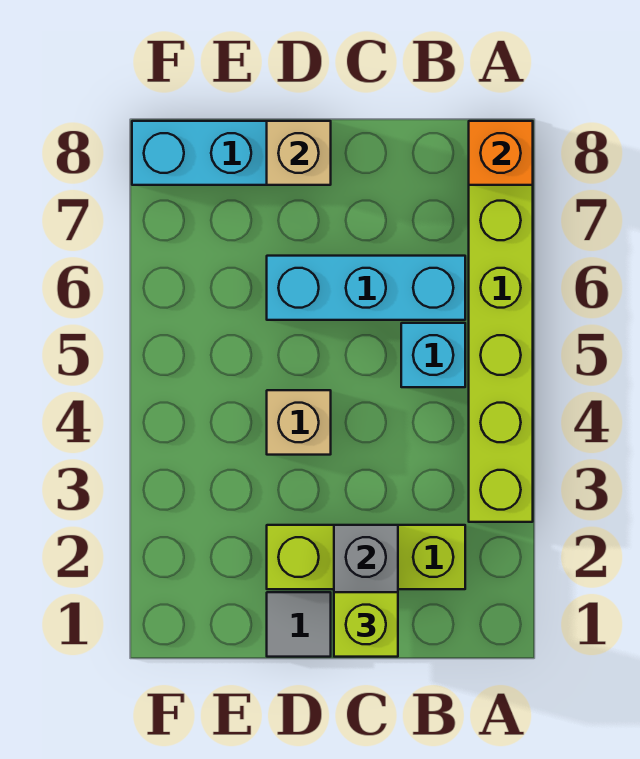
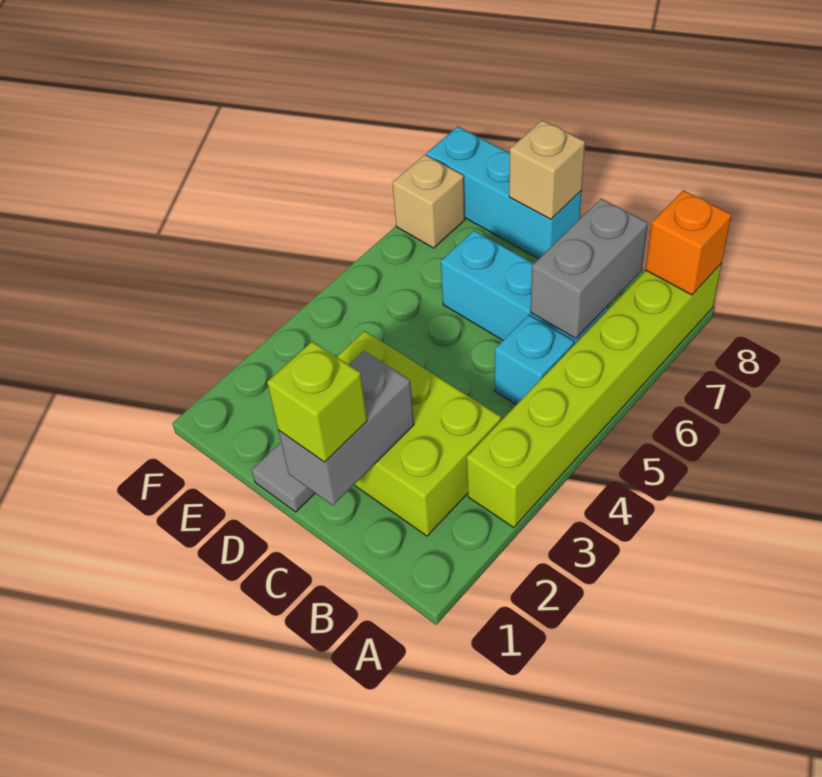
lime 1x3 brick [267,525,465,589] -> lime 2x3 brick [337,331,501,536]
none -> grey 1x2 brick [531,199,648,339]
tan 1x1 brick [267,390,331,455] -> tan 1x1 brick moved to [392,155,465,248]

